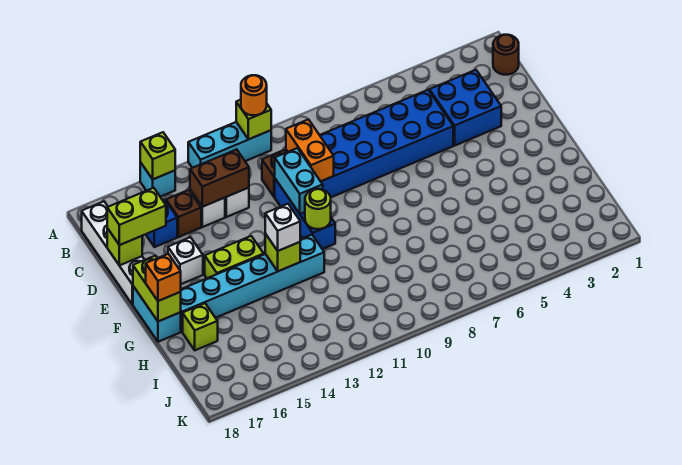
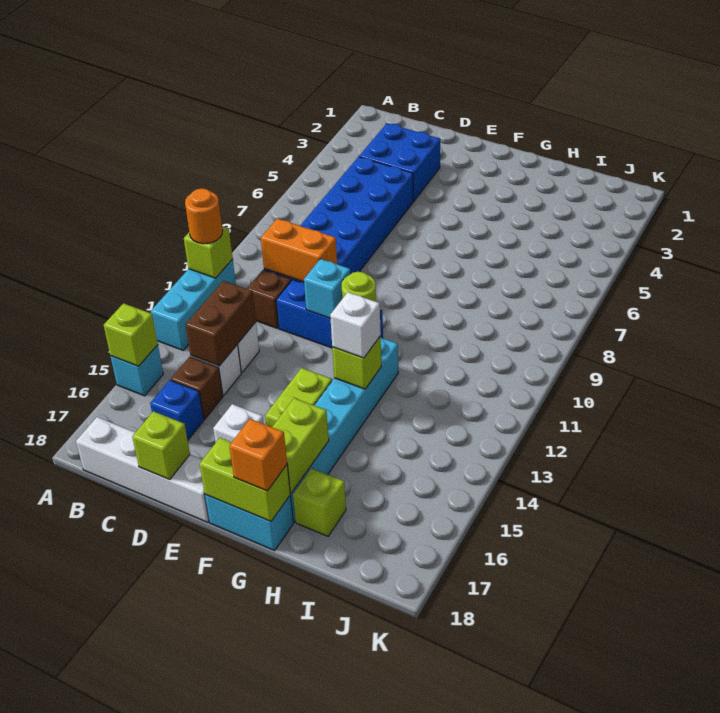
brown 1x1 round brick [493,35,519,75] -> none
cyan 1x2 brick [275,148,323,214] -> cyan 1x1 brick [304,259,350,318]
lime 1x2 brick [107,188,166,245] -> lime 1x2 brick moved to [273,398,329,493]

